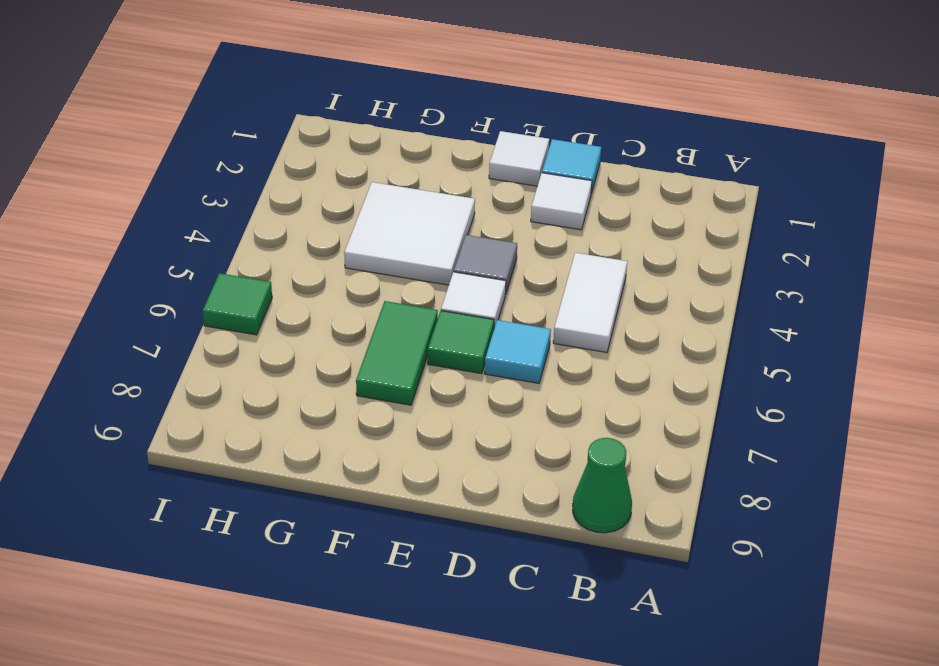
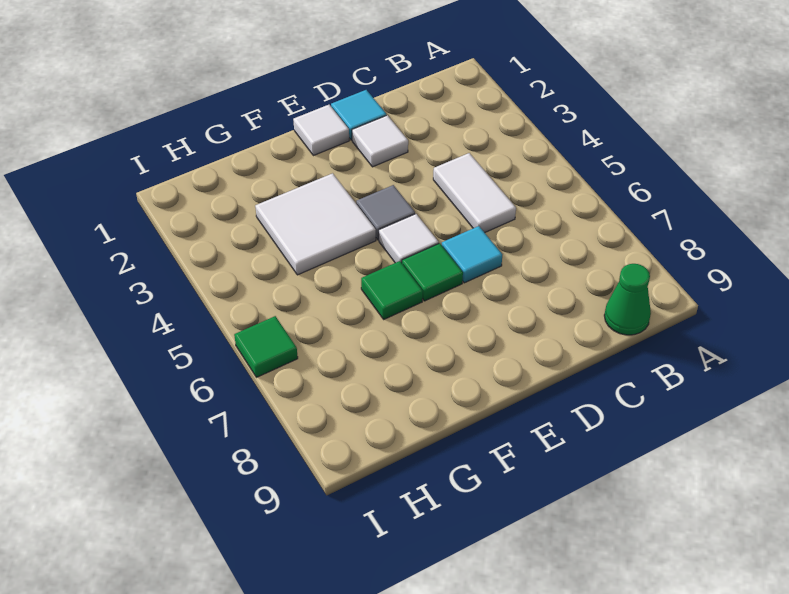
green 1x2 tile [356,301,438,405] -> green 1x1 tile [361,261,423,319]

